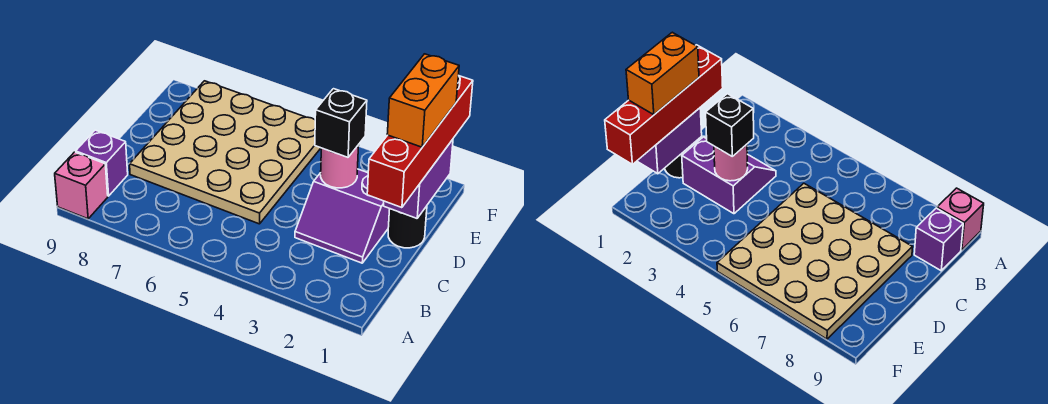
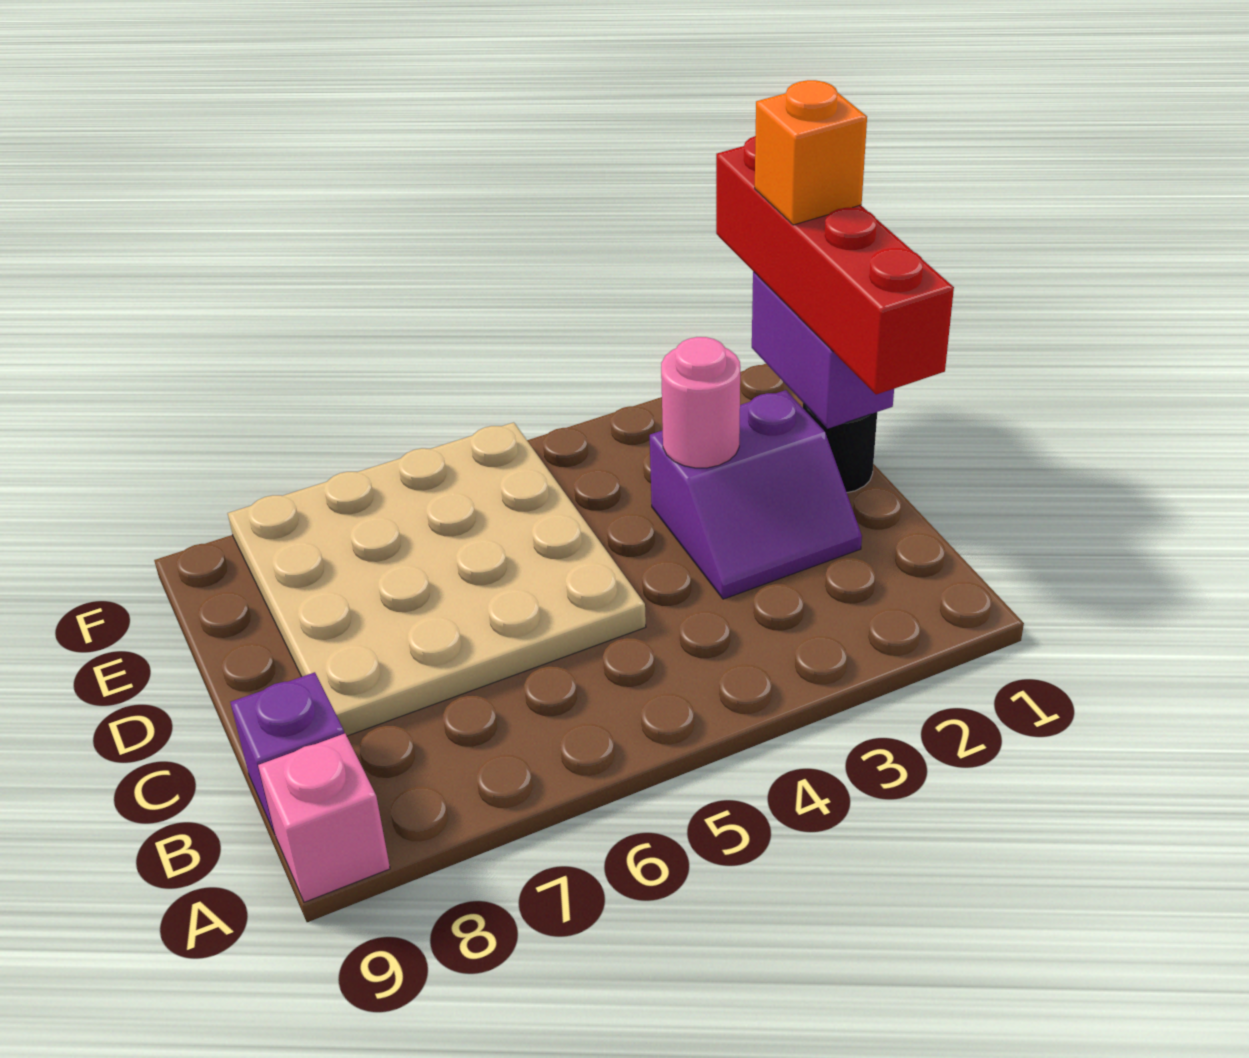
orange 1x2 brick [387,54,459,147] -> orange 1x1 brick [755,80,867,225]
black 1x1 brick [315,89,367,157] -> none

